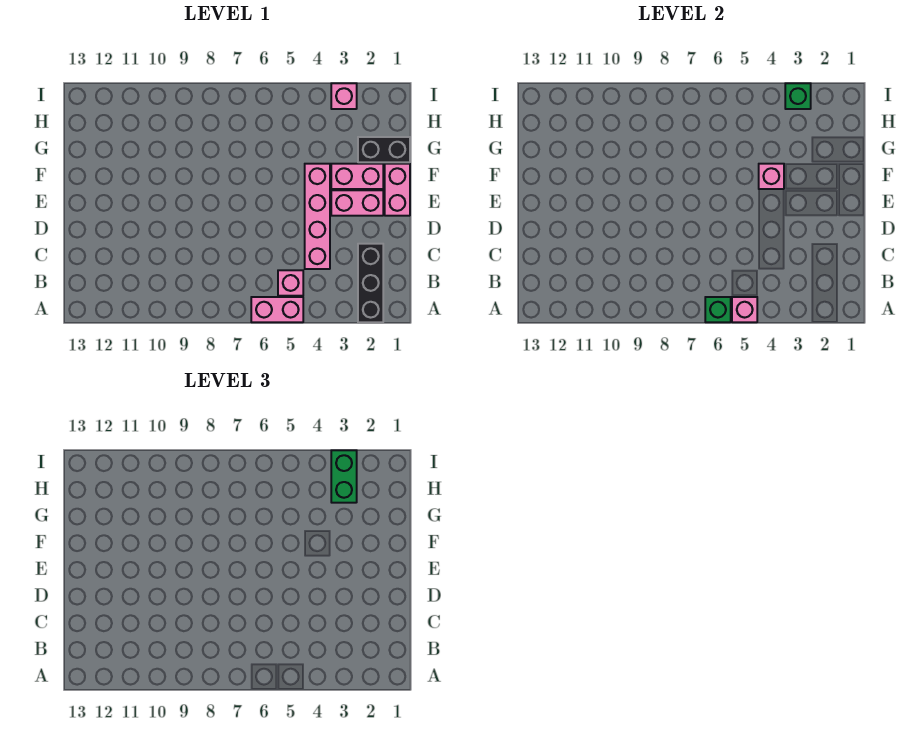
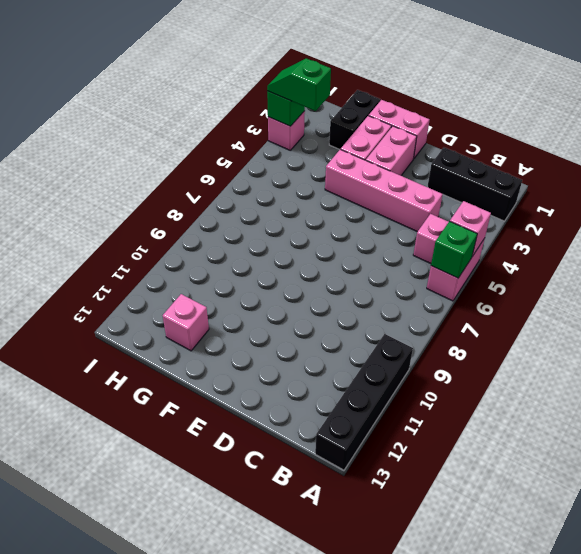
none -> black 1x4 brick [315,334,413,470]
pink 1x1 brick [759,164,784,189] -> pink 1x1 brick moved to [163,294,209,351]
green 1x2 brick [331,450,357,503] -> green 1x2 slope [267,58,331,111]

